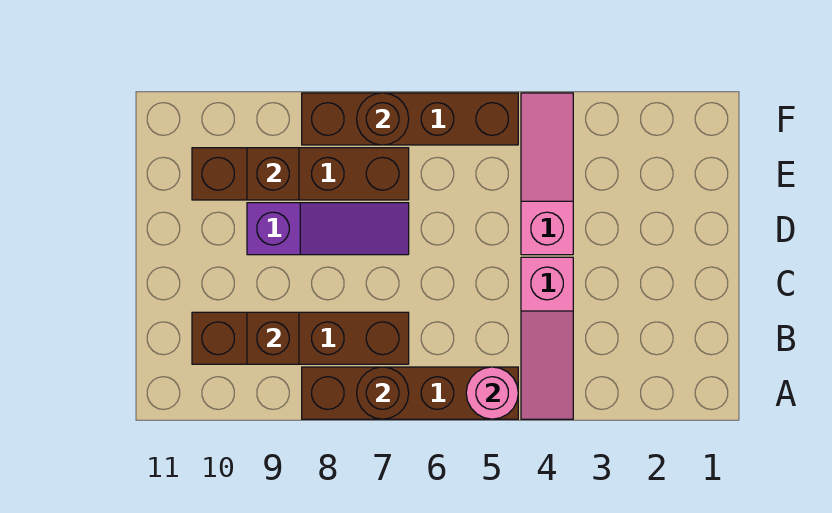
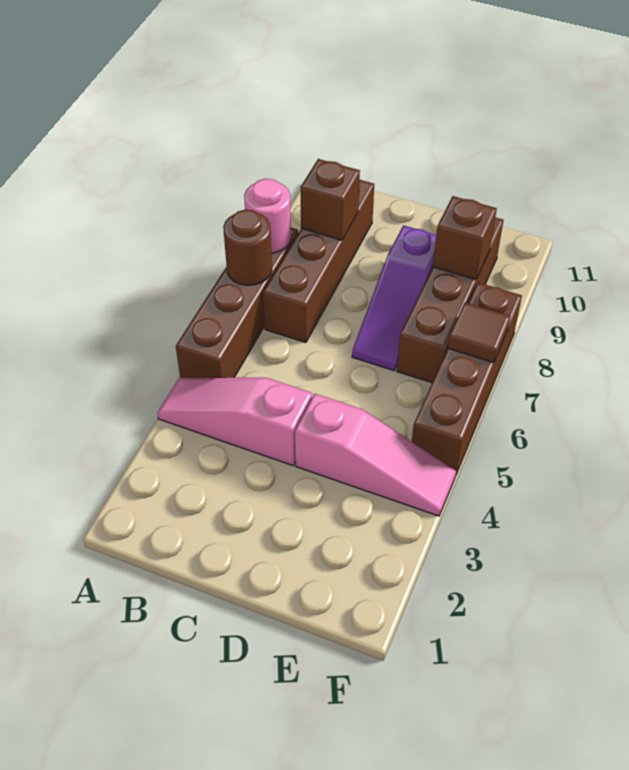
pink 1x1 round brick [466,367,518,419] -> pink 1x1 round brick moved to [244,179,291,253]
brown 1x1 round brick [357,93,409,145] -> brown 1x1 tile [448,303,510,363]

